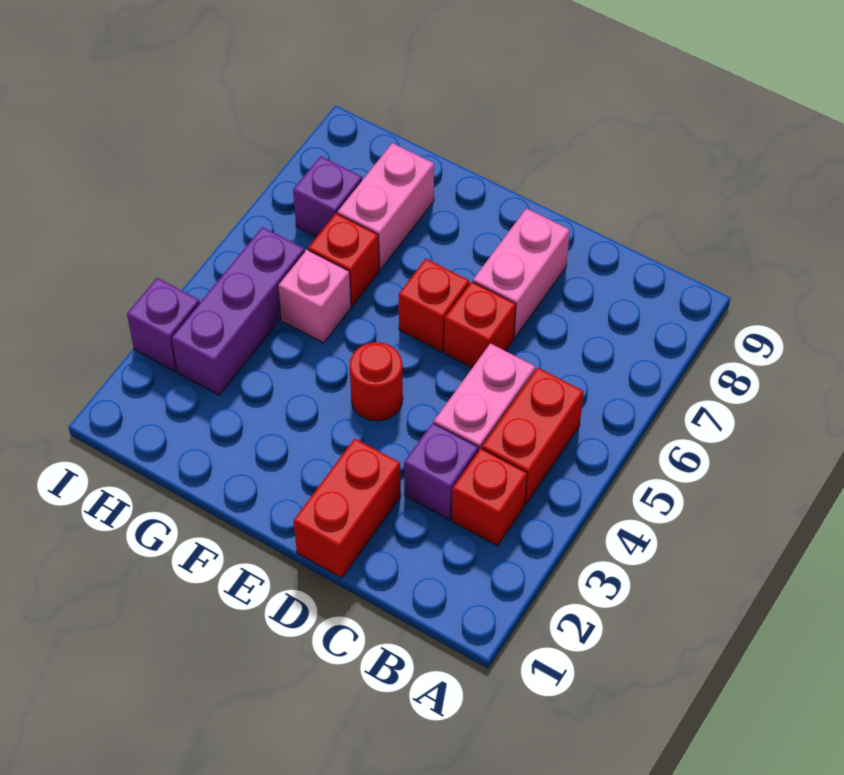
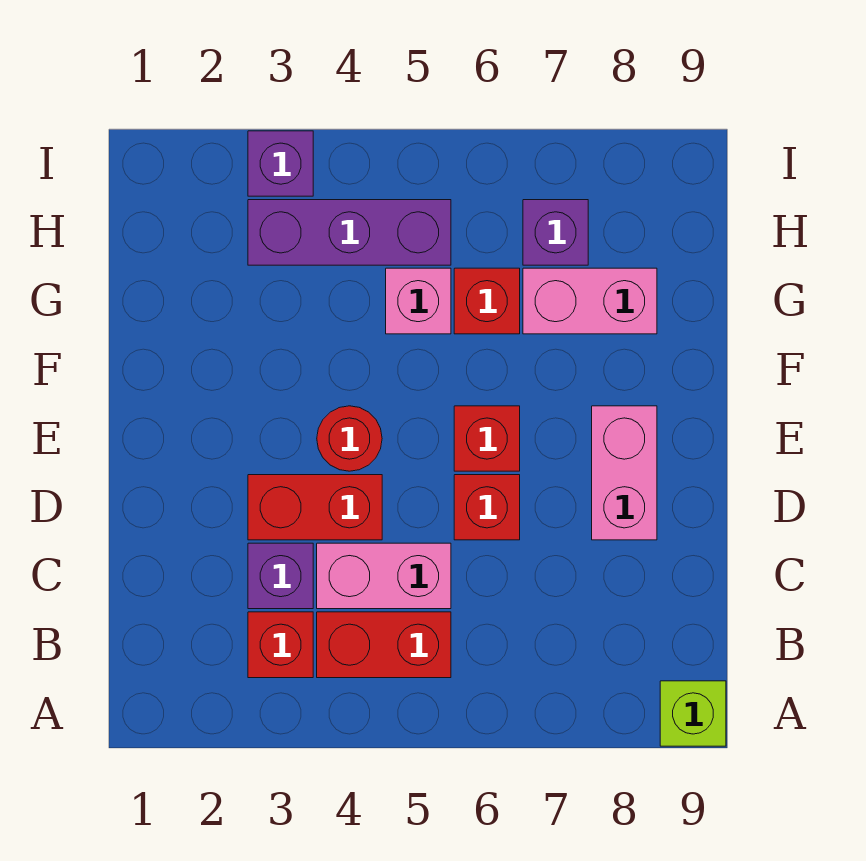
none -> lime 1x1 brick [660,681,726,746]
red 1x2 brick [294,439,401,578] -> red 1x2 brick moved to [248,475,382,540]
pink 1x2 brick [473,208,570,338] -> pink 1x2 brick turned to [592,406,657,540]

